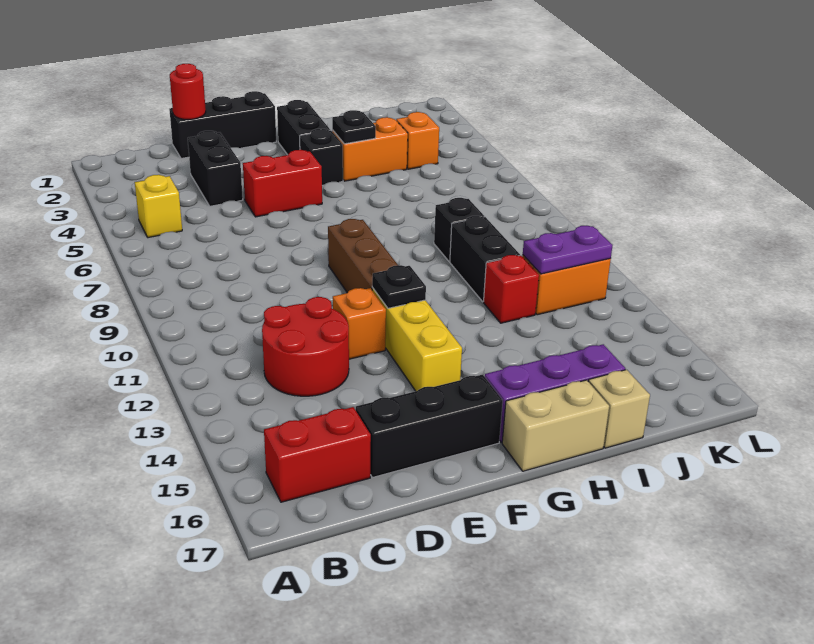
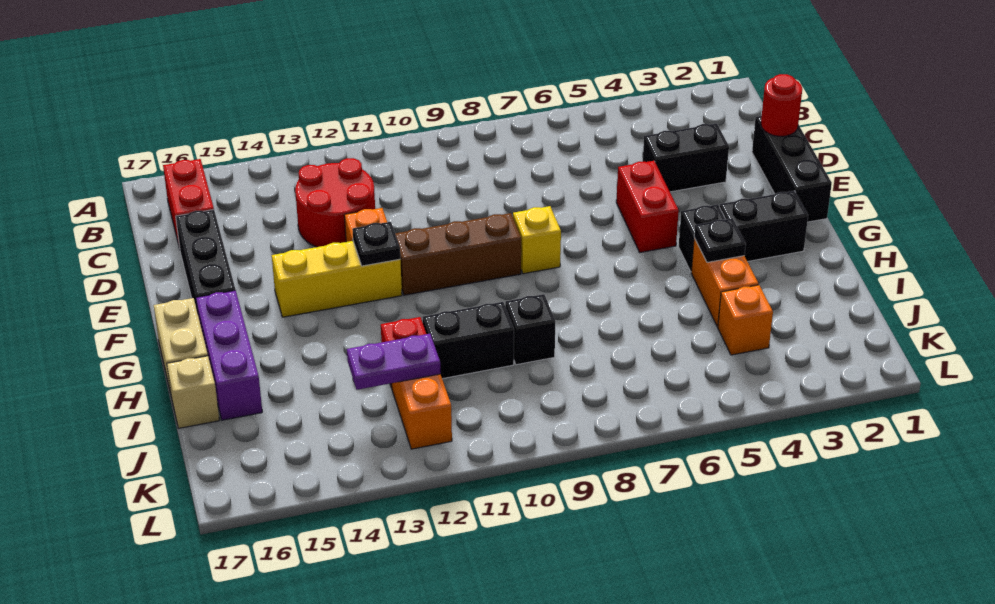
yellow 1x1 brick [135,175,182,238] -> yellow 1x1 brick moved to [513,206,561,274]
purple 1x2 plate [523,226,613,274] -> purple 1x2 plate turned to [347,334,441,390]

